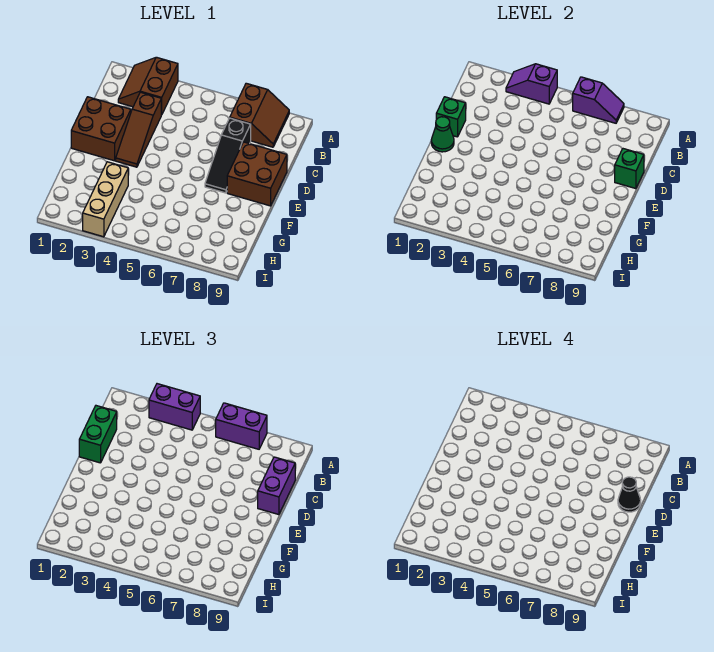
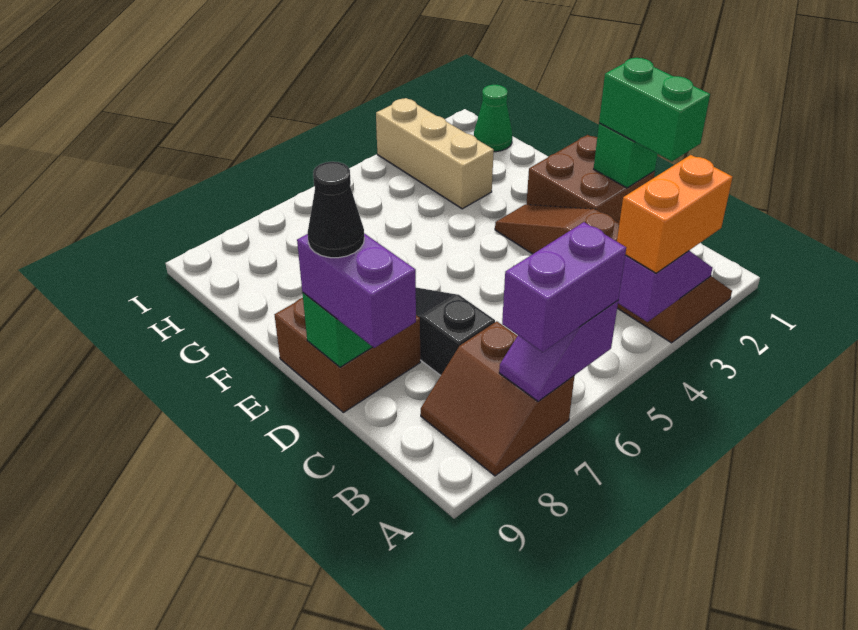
purple 1x2 brick [149,384,200,430] -> orange 1x2 brick [617,155,733,273]
green 1x1 cone [431,117,454,152] -> green 1x1 cone moved to [474,85,512,152]

